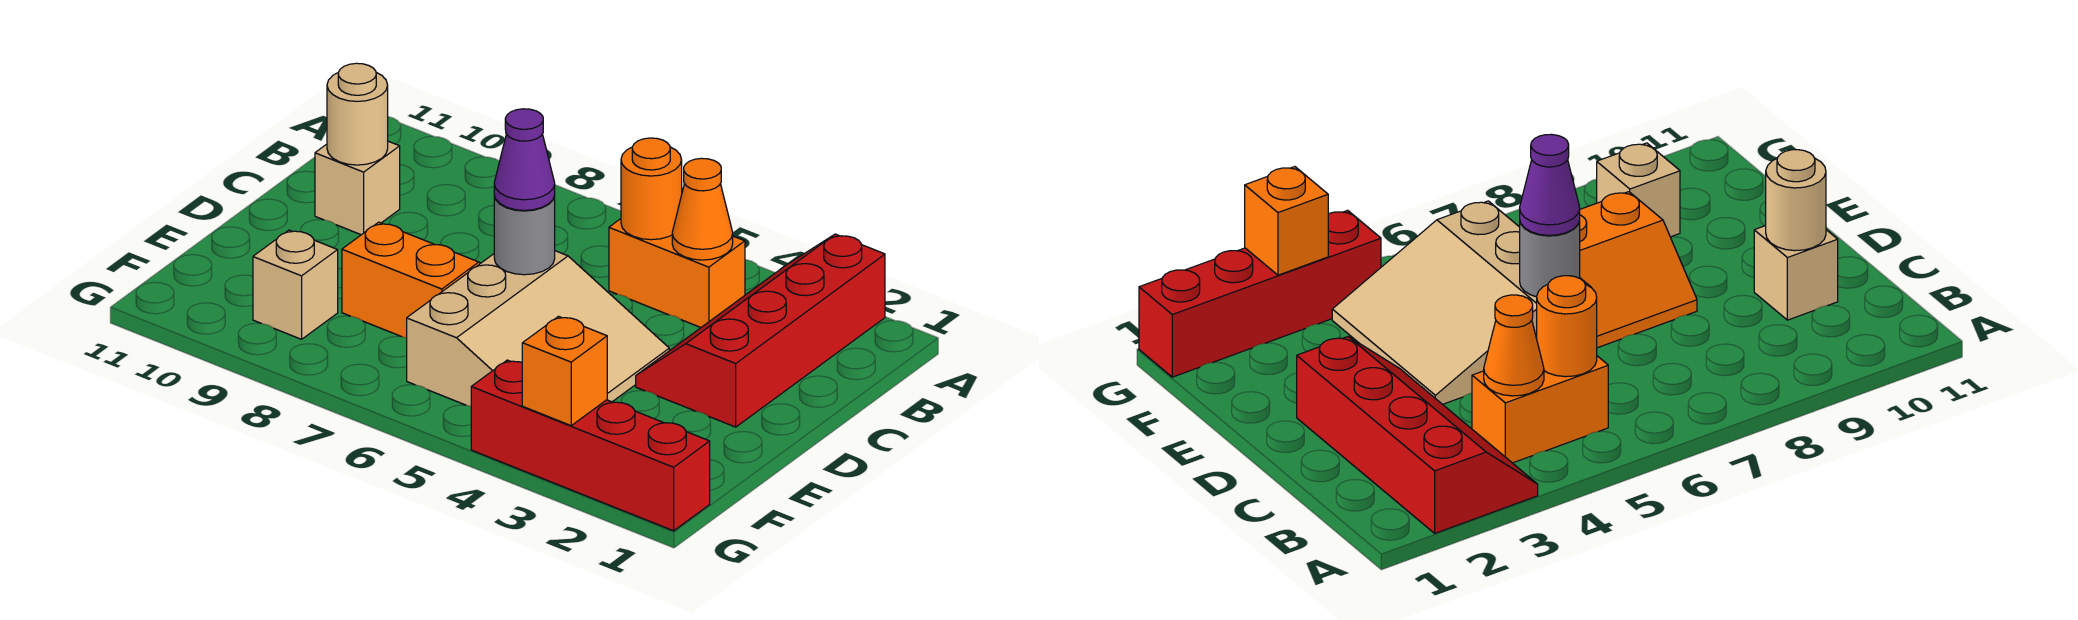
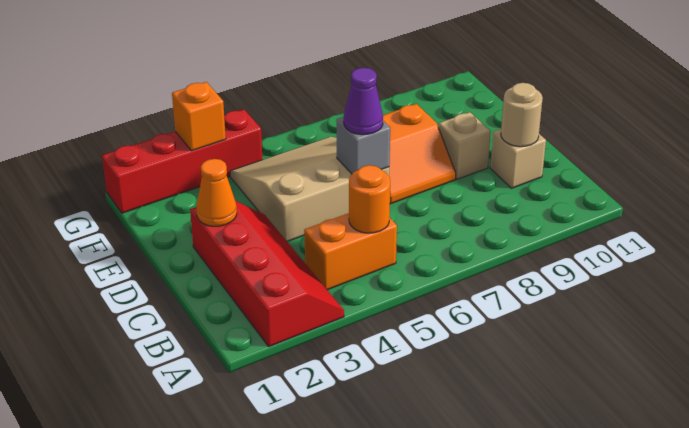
orange 1x1 cone [672,158,733,260] -> orange 1x1 cone moved to [196,159,237,226]
tan 3x3 slope [407,251,669,406] -> tan 3x3 slope turned to [230,137,389,242]
grey 1x1 round brick [494,196,555,275] -> grey 1x1 brick [336,117,390,174]
tan 1x1 brick [253,230,338,339] -> tan 1x1 brick moved to [439,112,491,179]

